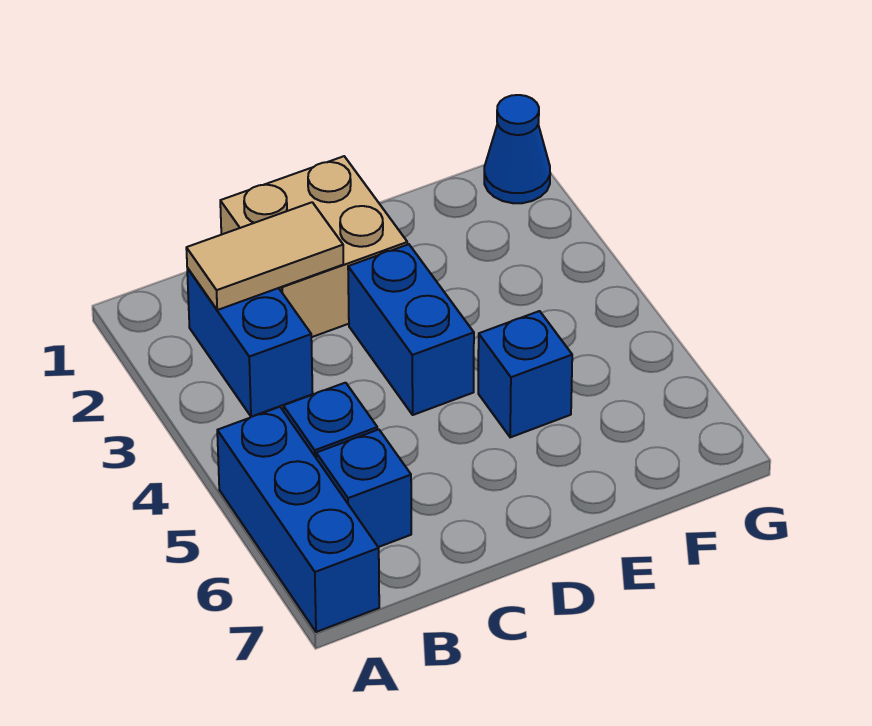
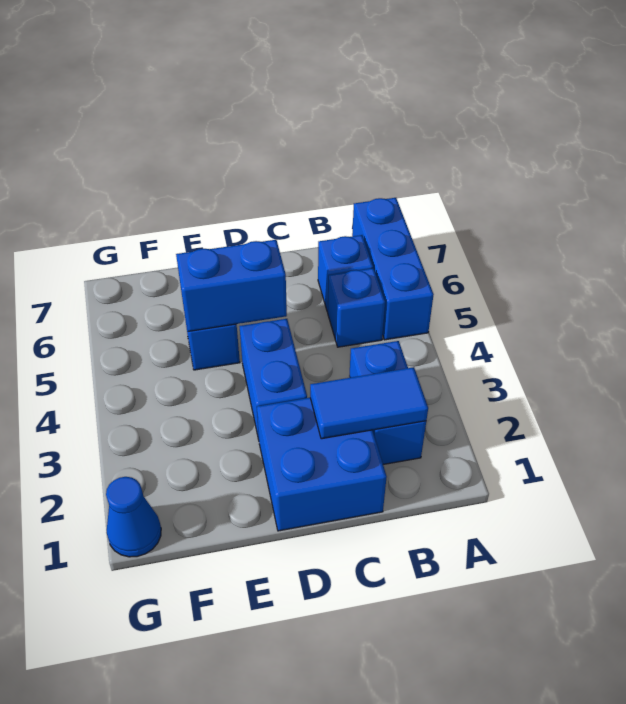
tan 1x2 tile [186,202,343,310] -> blue 1x2 tile [310,367,428,439]
tan 2x2 brick [220,156,407,337] -> blue 2x2 brick [257,398,387,531]
none -> blue 1x2 brick [176,240,287,331]

